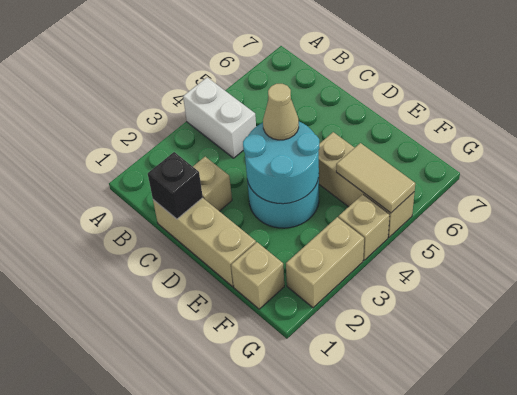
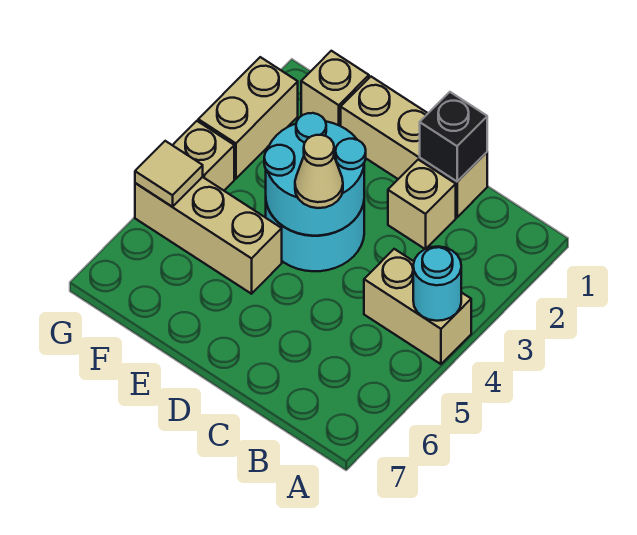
white 1x2 brick [183,77,256,158] -> tan 1x2 brick [364,249,471,364]
none -> cyan 1x1 round brick [413,246,461,321]
tan 1x2 tile [336,143,415,213] -> tan 1x1 tile [135,141,203,207]

